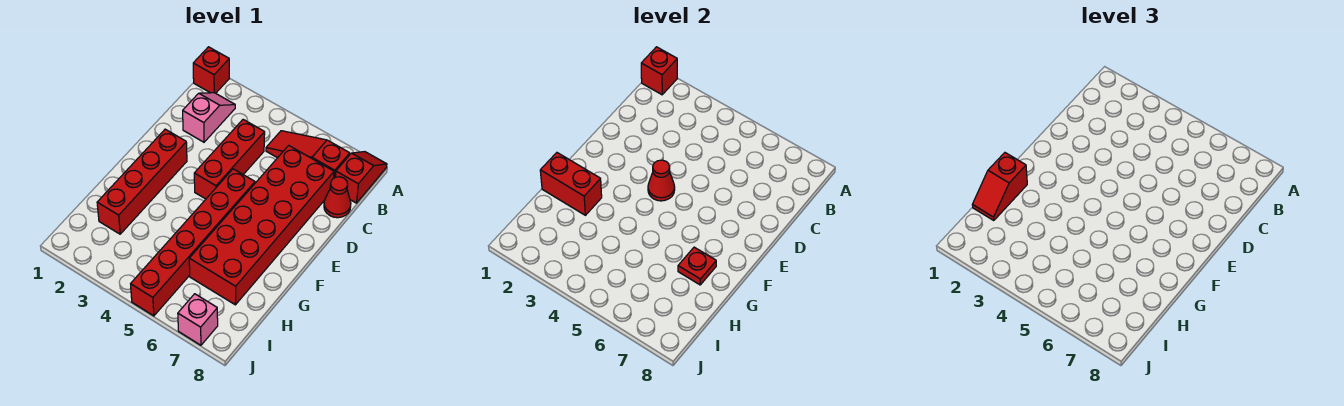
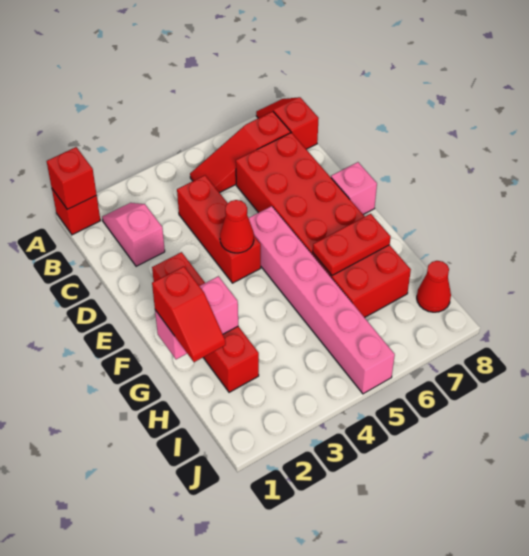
red 1x1 cone [324,177,351,218] -> red 1x1 cone moved to [417,261,451,312]
red 1x6 brick [131,169,255,316] -> pink 1x6 brick [249,206,395,394]
red 1x2 brick [540,153,602,215] -> pink 1x2 brick [155,276,238,359]
red 1x1 plate [678,247,716,285] -> red 1x2 plate [313,214,391,275]
pink 1x1 brick [178,294,218,345] -> pink 1x1 brick moved to [331,162,377,215]

